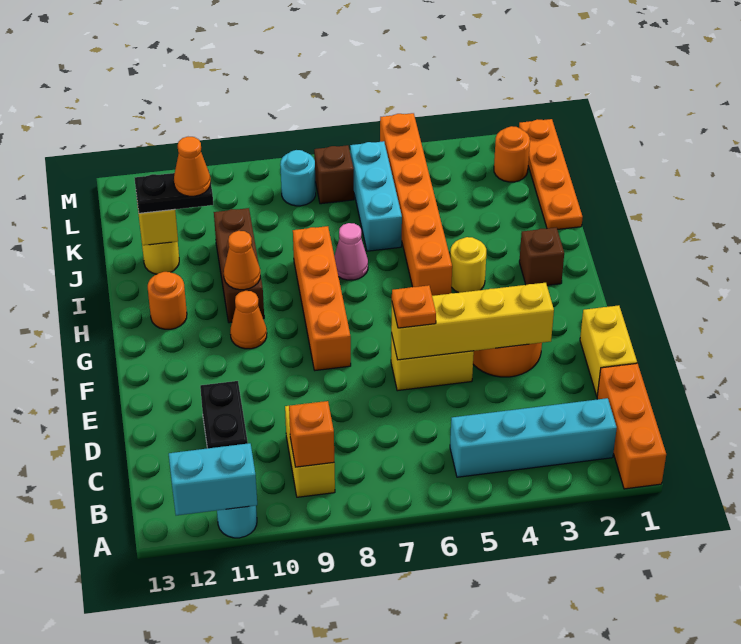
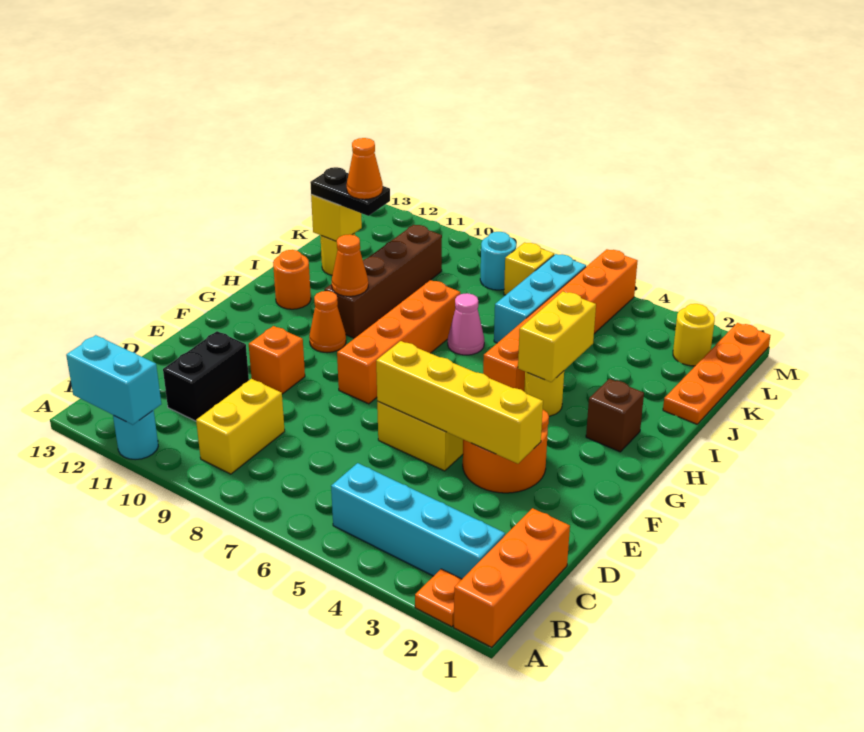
orange 1x1 brick [289,401,334,467] -> orange 1x1 brick moved to [249,326,305,394]
yellow 1x2 brick [580,305,637,396] -> yellow 1x2 brick moved to [518,291,596,382]
orange 1x1 plate [392,285,436,328] -> orange 1x1 plate moved to [415,569,462,627]
brown 1x3 brick [214,208,264,323] -> brown 1x4 brick [324,225,442,338]
orange 1x1 round brick [494,126,530,182] -> yellow 1x1 round brick [673,304,715,366]
brown 1x1 brick [314,145,354,204] -> yellow 1x1 brick [504,242,554,295]

